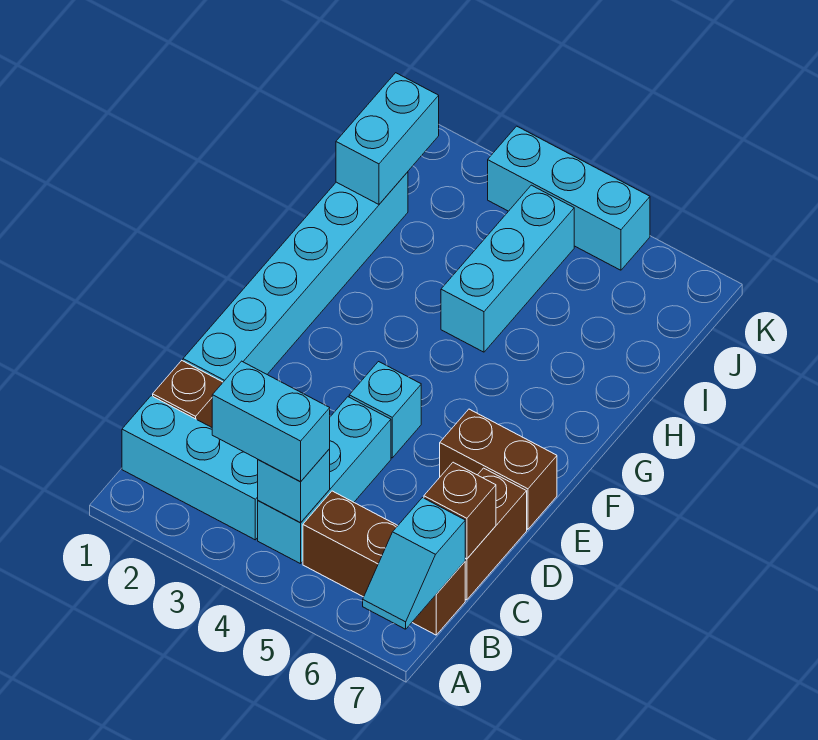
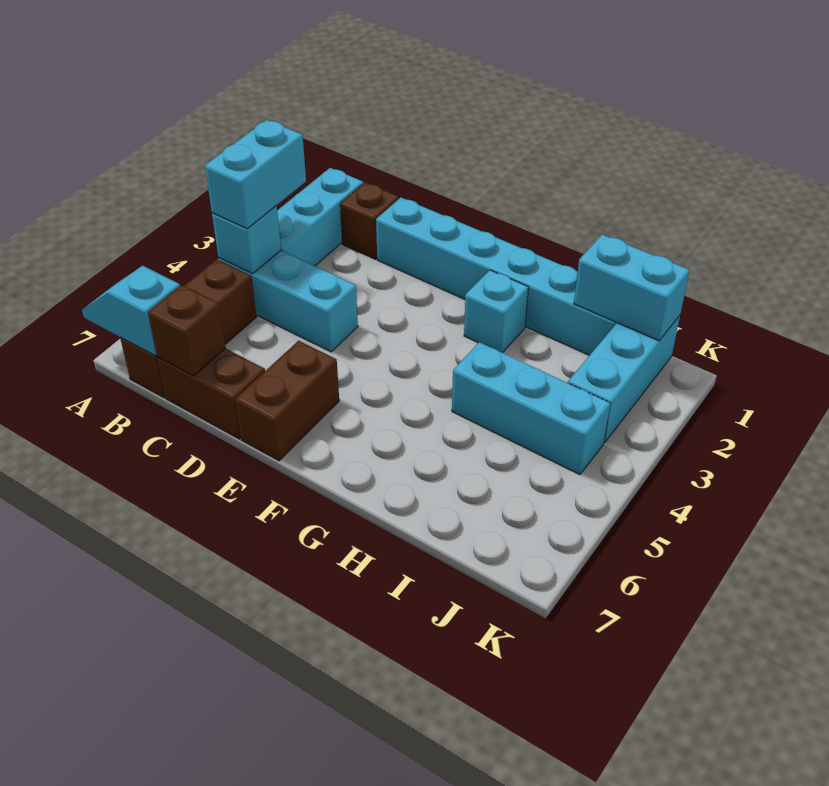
cyan 1x1 brick [349,362,421,458] -> cyan 1x1 brick moved to [464,270,528,353]
cyan 1x3 brick [488,126,650,270] -> cyan 1x3 brick moved to [568,316,680,443]

